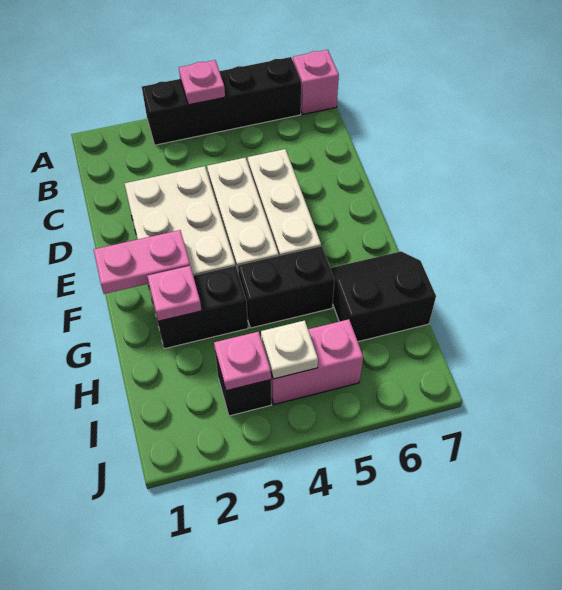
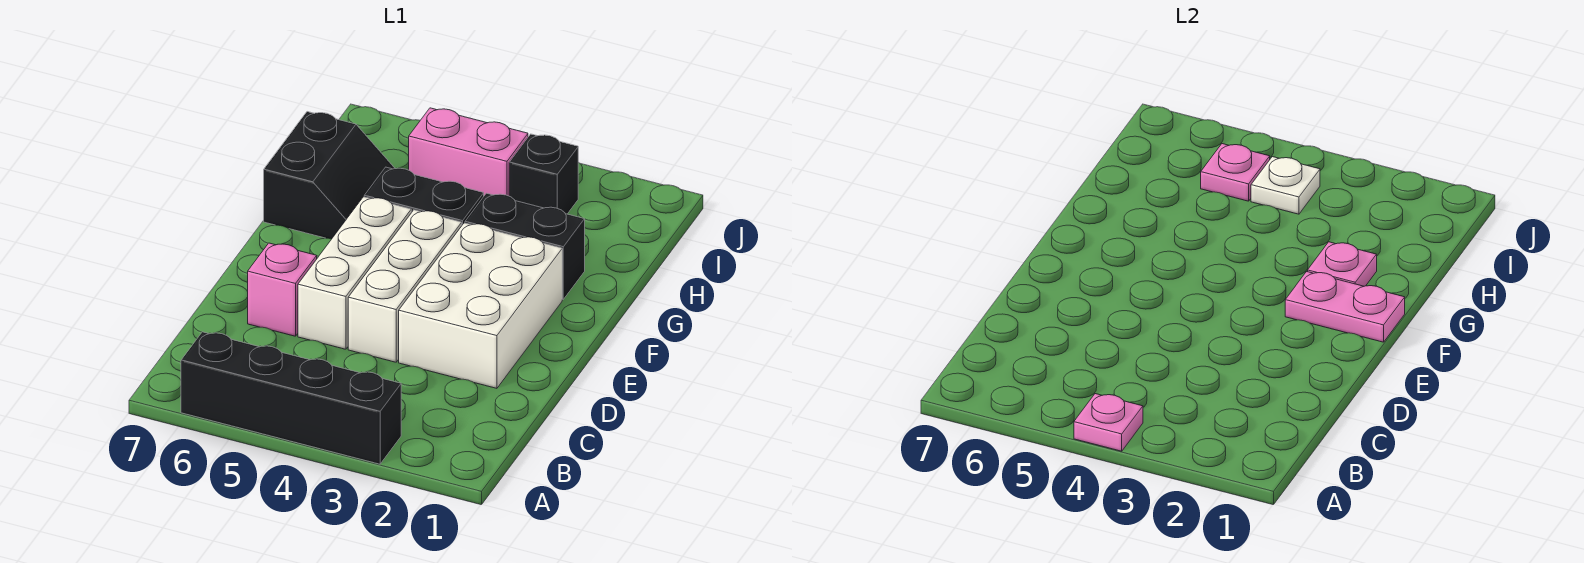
pink 1x1 brick [293,50,339,114] -> pink 1x1 brick moved to [248,243,317,336]
black 2x2 slope [330,251,436,342] -> black 2x2 slope turned to [264,112,395,239]
pink 1x1 plate [214,332,271,391] -> pink 1x1 plate moved to [1201,144,1270,201]

